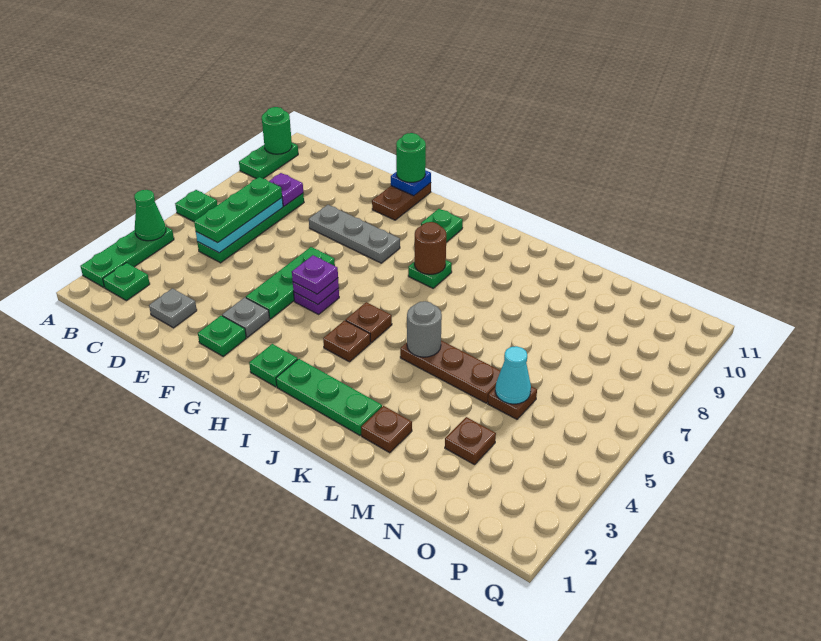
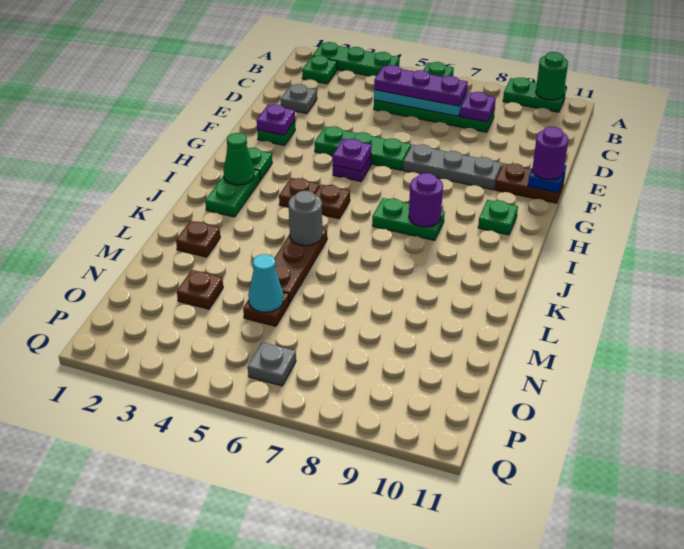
green 1x1 cone [134,190,166,241] -> green 1x1 cone moved to [224,133,255,185]
green 1x3 plate [194,177,282,243] -> purple 1x3 plate [374,65,468,106]
grey 1x3 plate [309,205,400,263] -> grey 1x3 plate turned to [403,145,502,190]
grey 1x1 plate [222,297,270,337] -> grey 1x1 plate moved to [248,342,296,386]
green 1x1 round brick [396,133,426,182] -> purple 1x1 round brick [532,127,568,180]
purple 1x1 plate [292,255,338,294] -> purple 1x1 plate moved to [257,104,295,135]
green 1x3 plate [276,359,382,435] -> green 1x2 plate [205,170,260,217]
green 1x1 plate [408,260,452,288] -> green 1x2 plate [372,198,445,240]
brown 1x1 round brick [414,222,446,274] -> purple 1x1 round brick [409,173,443,227]

